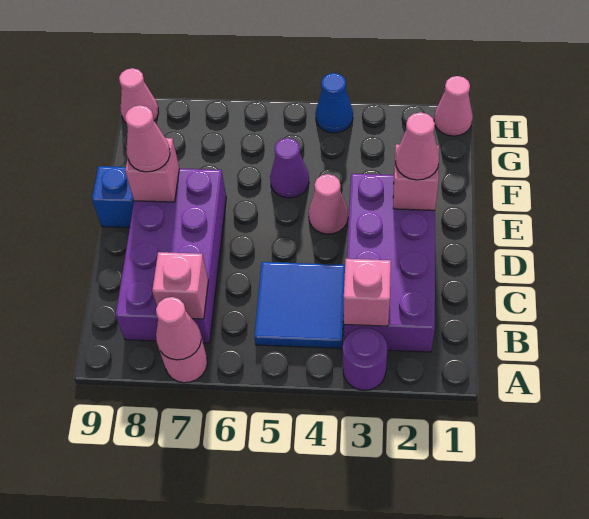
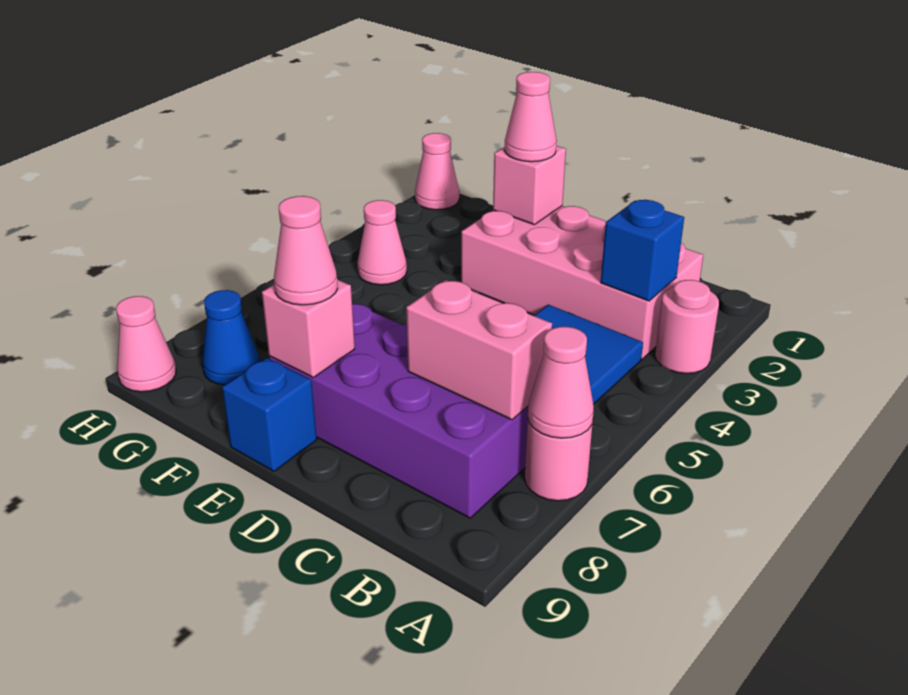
purple 1x1 round brick [343,328,387,390] -> pink 1x1 round brick [655,280,719,373]
purple 2x4 brick [344,174,435,352] -> pink 2x4 brick [461,206,703,359]
pink 1x1 brick [344,259,391,326] -> blue 1x1 brick [601,200,684,301]
pink 1x1 brick [152,252,208,319] -> pink 1x2 brick [406,280,552,420]
pink 1x1 cone [309,174,348,234] -> pink 1x1 cone moved to [357,200,407,285]
purple 1x1 cone [270,138,309,198] -> none
blue 1x1 cone [315,73,353,133] -> blue 1x1 cone moved to [202,290,259,385]

